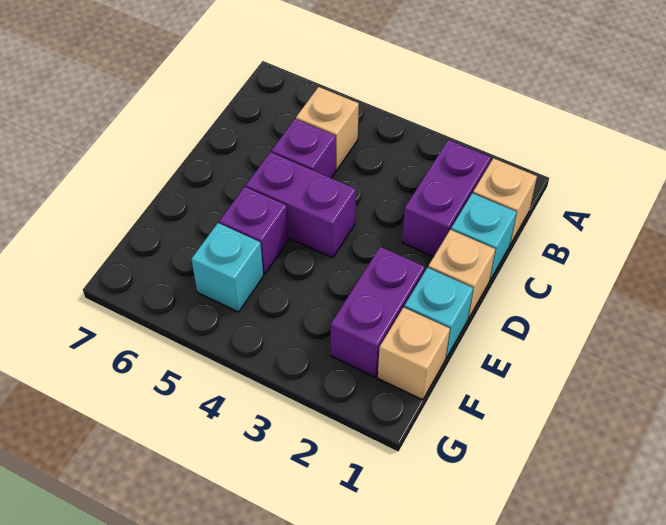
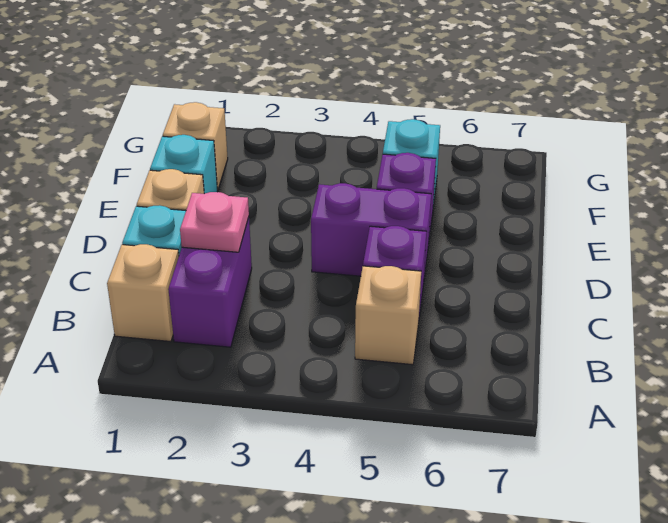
none -> pink 1x1 plate [180,192,249,252]
purple 1x2 brick [331,247,425,377] -> none

